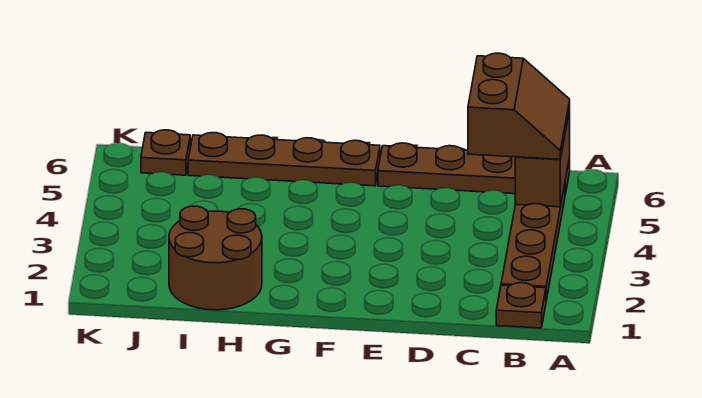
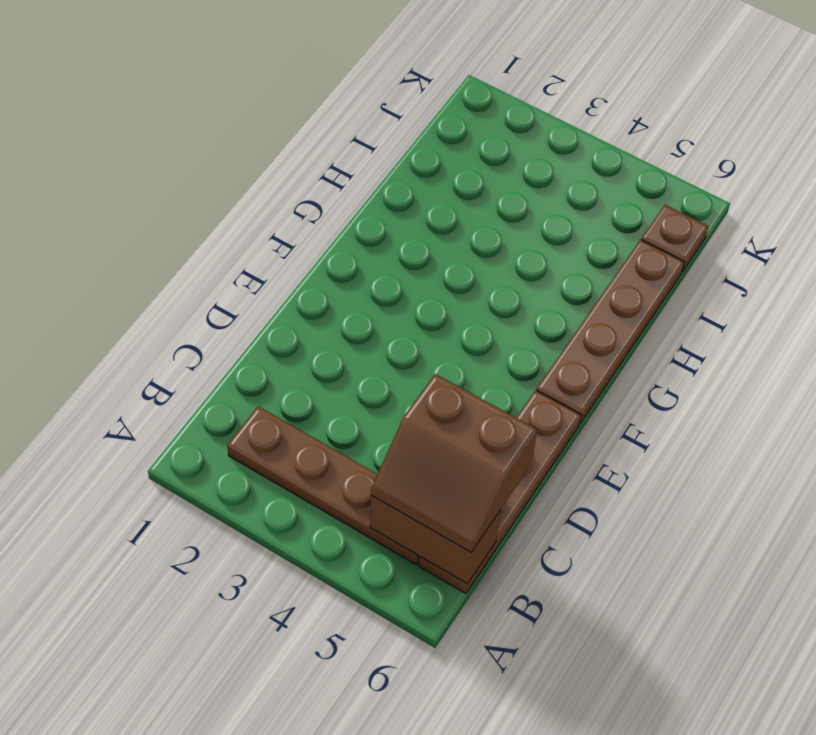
brown 1x1 plate [496,283,546,328] -> none
brown 2x2 round brick [169,206,262,310] -> none

